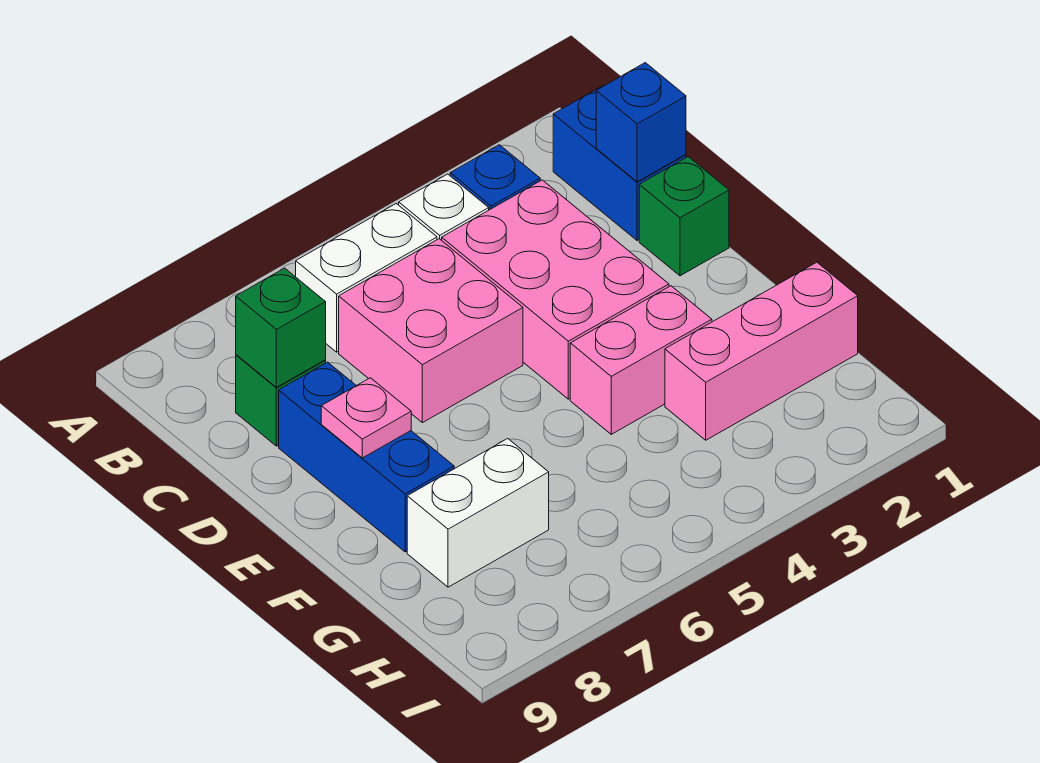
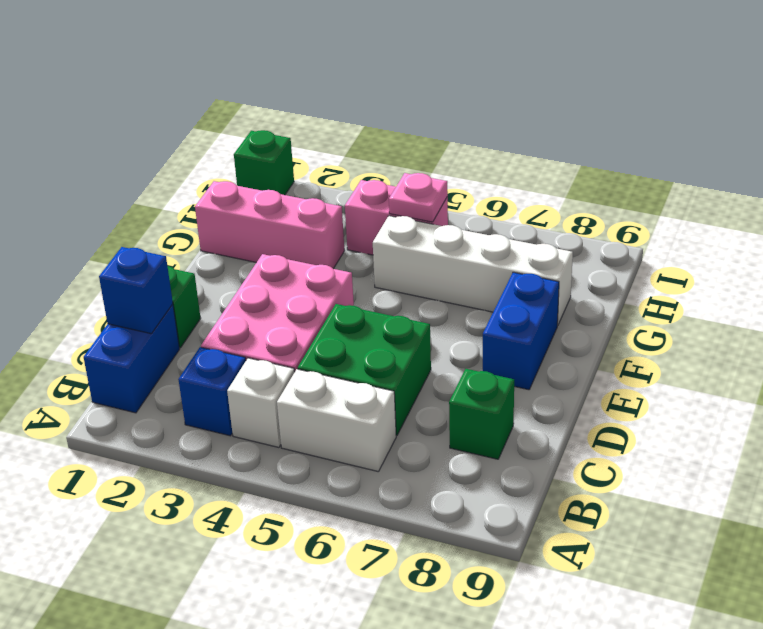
pink 2x2 brick [339,239,523,423] -> green 2x2 brick [298,304,431,436]
green 1x1 brick [236,268,326,387] -> green 1x1 brick moved to [234,130,294,195]
blue 1x3 brick [279,362,454,552] -> blue 1x2 brick [483,272,559,390]
pink 1x1 plate [321,378,411,458] -> pink 1x1 plate moved to [389,173,448,222]
pink 1x2 brick [570,286,712,434] -> pink 1x2 brick moved to [345,180,448,255]
white 1x2 brick [407,439,549,587] -> white 1x4 brick [373,216,573,326]

